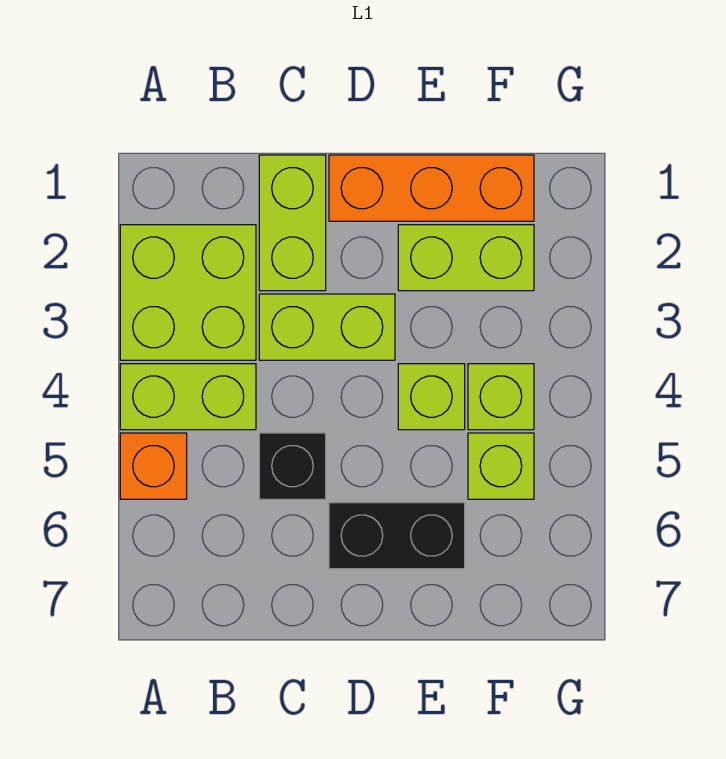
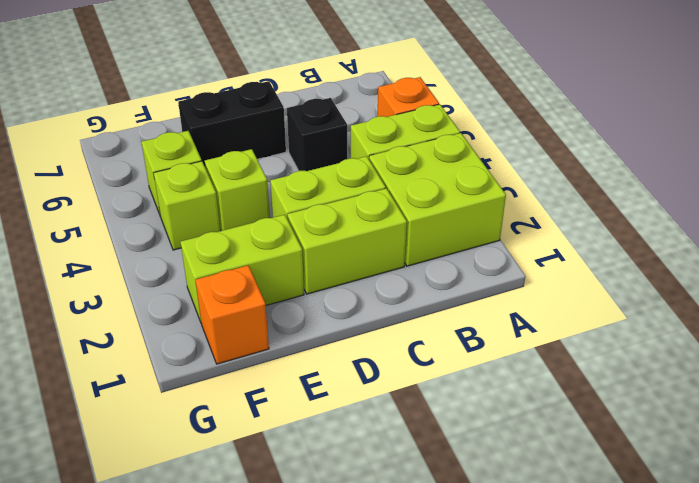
lime 1x2 brick [259,155,326,291] -> lime 1x2 brick turned to [287,188,407,294]
orange 1x3 brick [329,155,534,221] -> orange 1x1 brick [195,266,269,364]

